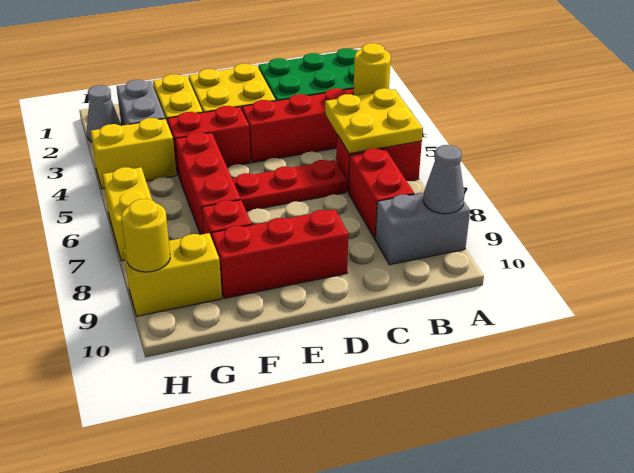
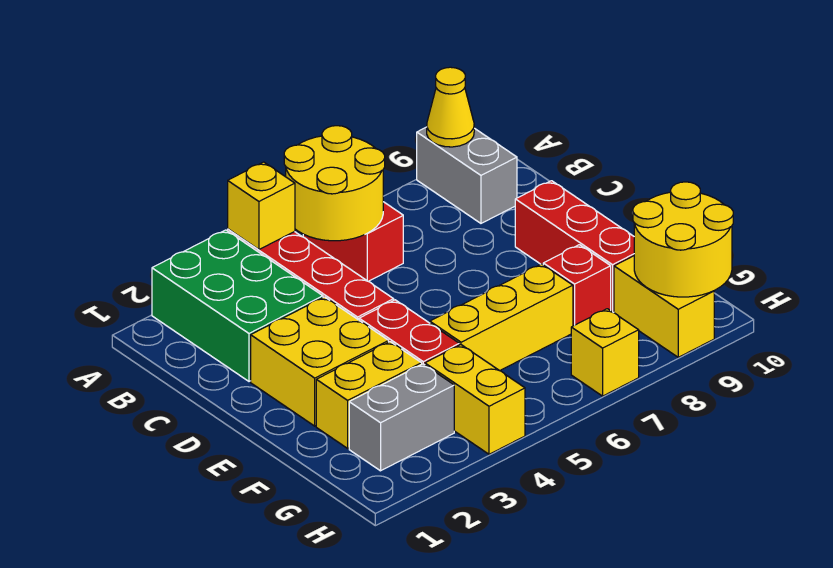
yellow 1x1 round brick [353,43,391,96] -> yellow 1x1 brick [228,162,295,249]
yellow 2x2 plate [325,88,423,154] -> yellow 2x2 round brick [284,126,385,241]
grey 1x1 cone [423,145,464,214] -> yellow 1x1 cone [427,67,474,147]
red 1x2 brick [349,149,414,239] -> none
red 1x3 plate [232,160,346,211] -> none
red 1x3 brick [175,132,241,235] -> yellow 1x3 brick [430,264,573,371]
grey 1x1 cone [87,85,121,142] -> none
yellow 1x2 brick [103,167,152,261] -> yellow 1x1 brick [571,309,639,396]
yellow 1x1 round brick [121,199,170,272] -> yellow 2x2 round brick [633,182,733,297]

